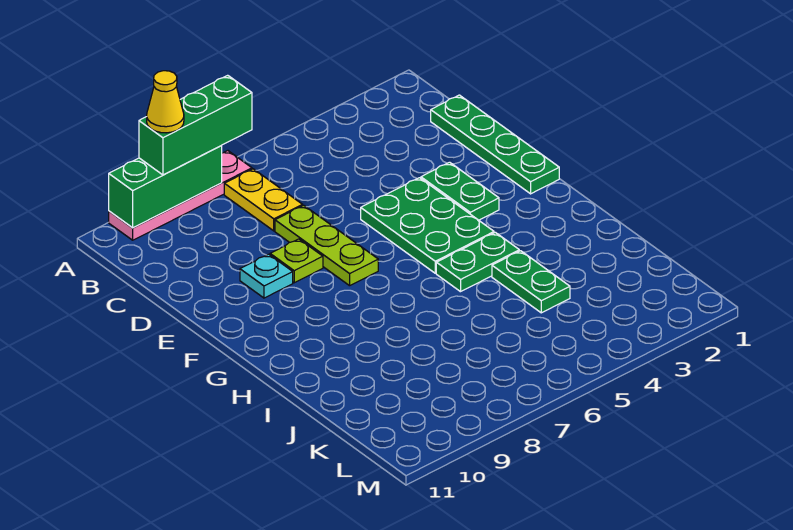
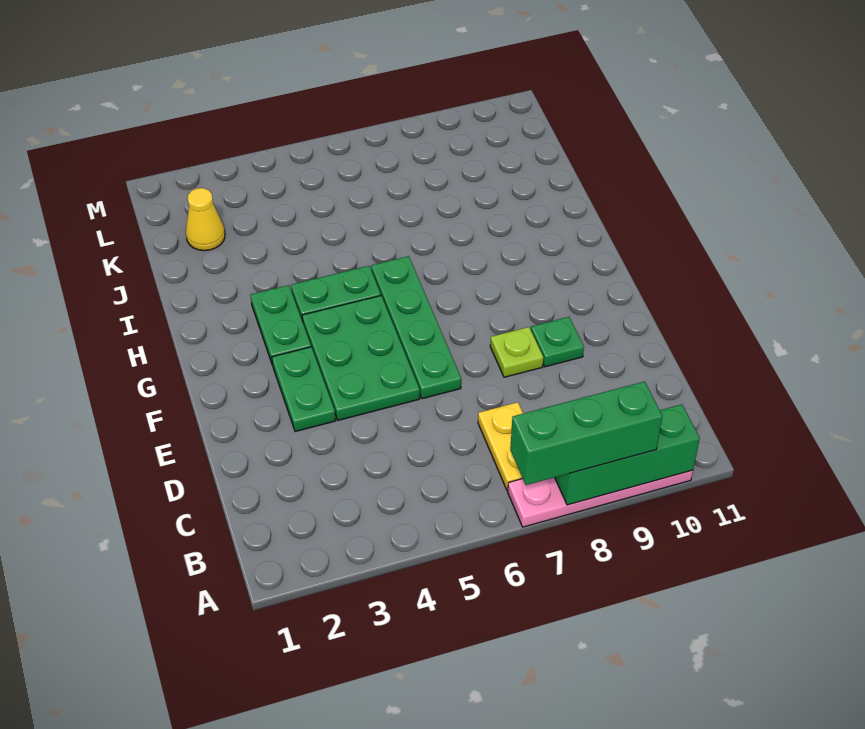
yellow 1x1 cone [147,71,184,133] -> yellow 1x1 cone moved to [186,188,225,251]
green 1x4 plate [431,95,559,194] -> green 1x4 plate moved to [371,256,461,399]
lime 1x3 plate [275,205,378,286] -> none
cyan 1x1 plate [240,254,293,298] -> green 1x1 plate [531,317,584,367]
green 1x2 plate [492,251,570,313] -> green 1x2 plate moved to [251,285,311,365]

